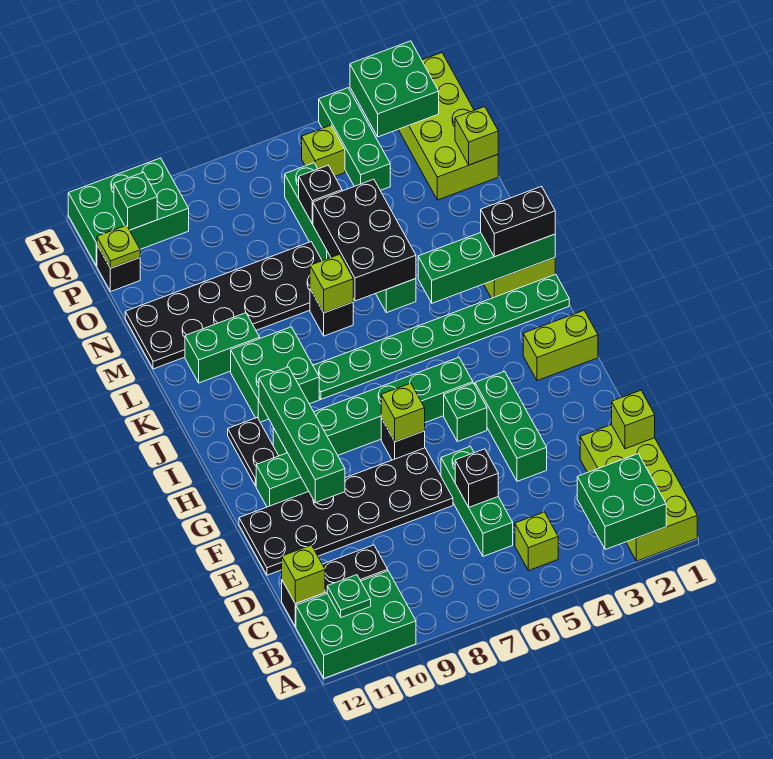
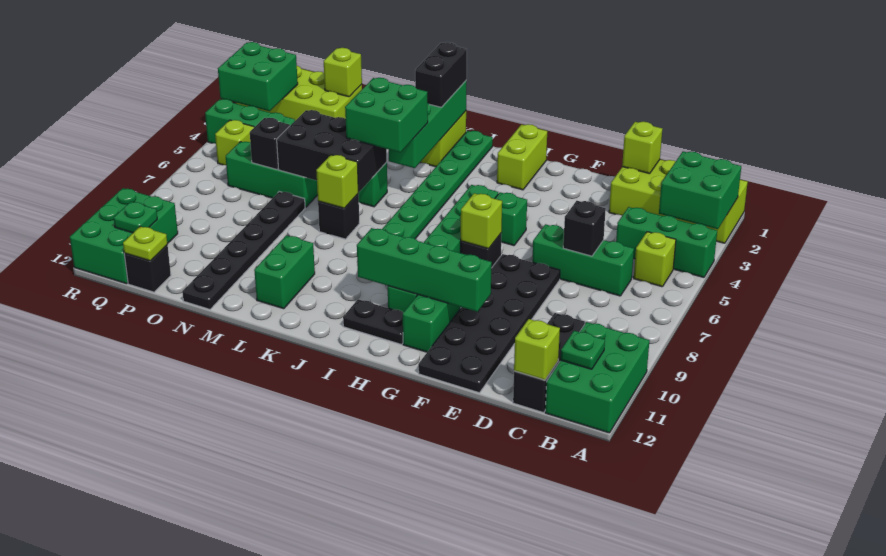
green 1x3 brick [475,371,547,481] -> green 1x3 brick moved to [616,207,717,277]
green 2x2 brick [231,327,319,422] -> green 2x2 brick moved to [345,78,428,152]
black 2x6 plate [125,242,322,369] -> black 1x6 plate [182,192,305,309]
green 1x1 brick [114,172,157,230] -> green 1x1 plate [114,202,157,233]

